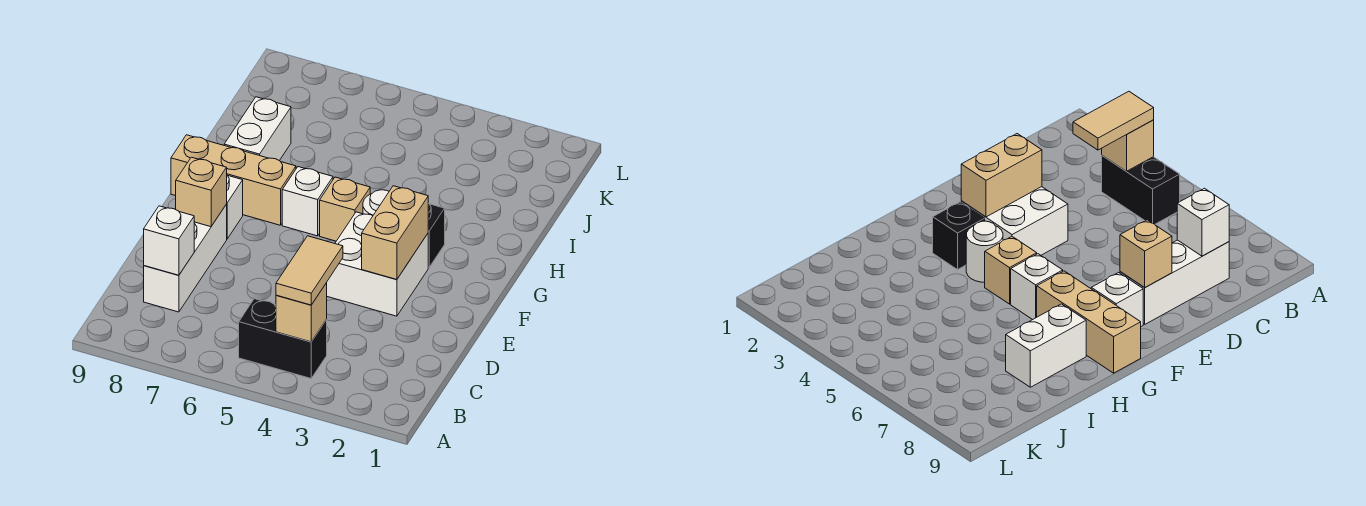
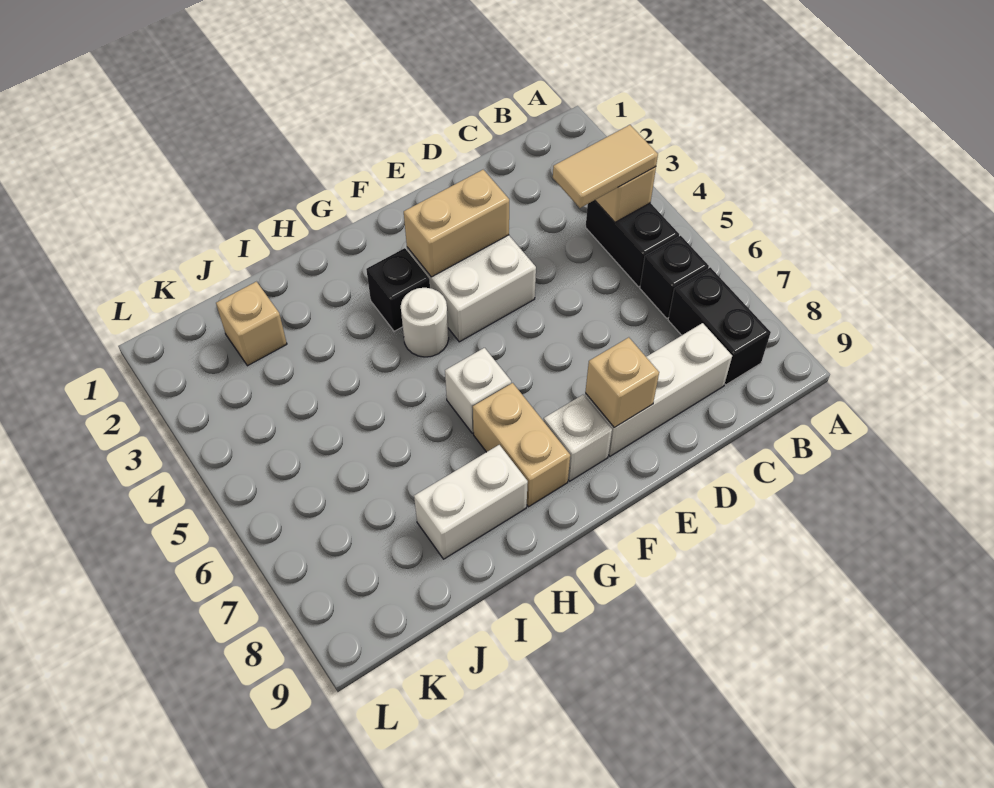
none -> black 1x1 brick [640,236,709,318]
none -> black 1x2 brick [668,267,771,385]
white 1x1 brick [144,206,194,275] -> none
tan 1x1 brick [320,177,370,241] -> tan 1x1 brick moved to [216,282,287,366]
tan 1x3 brick [171,135,296,225] -> tan 1x2 brick [473,383,570,507]

